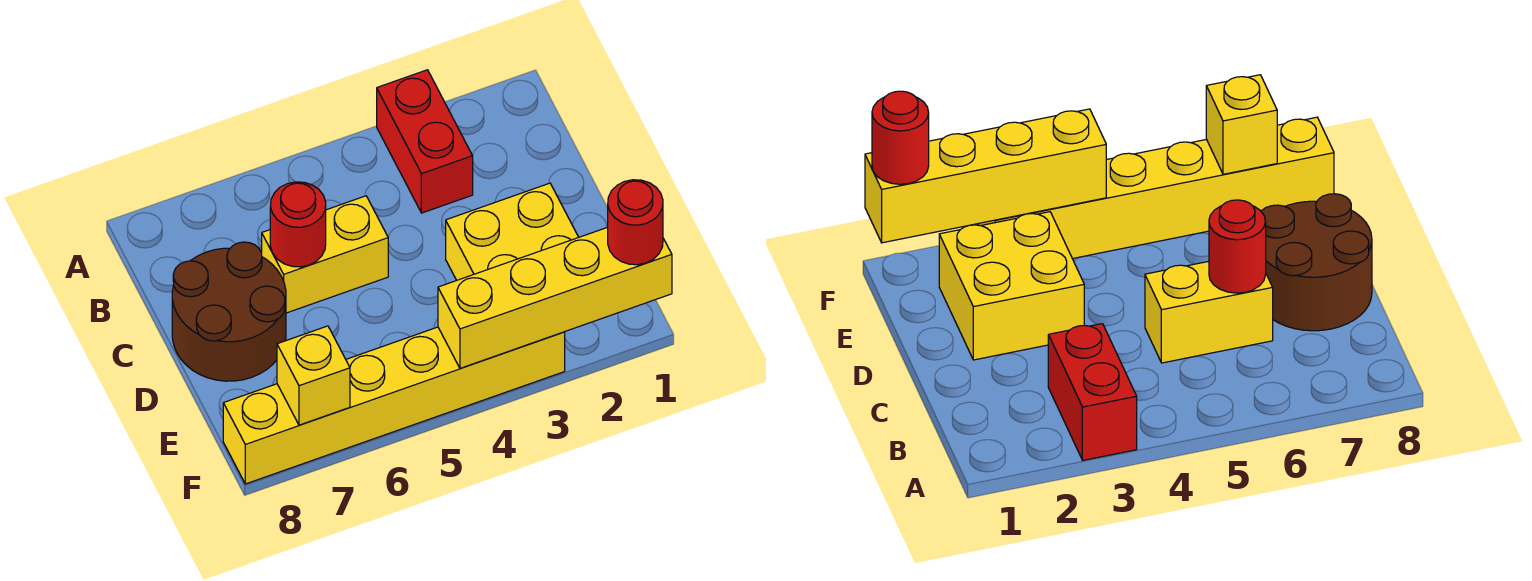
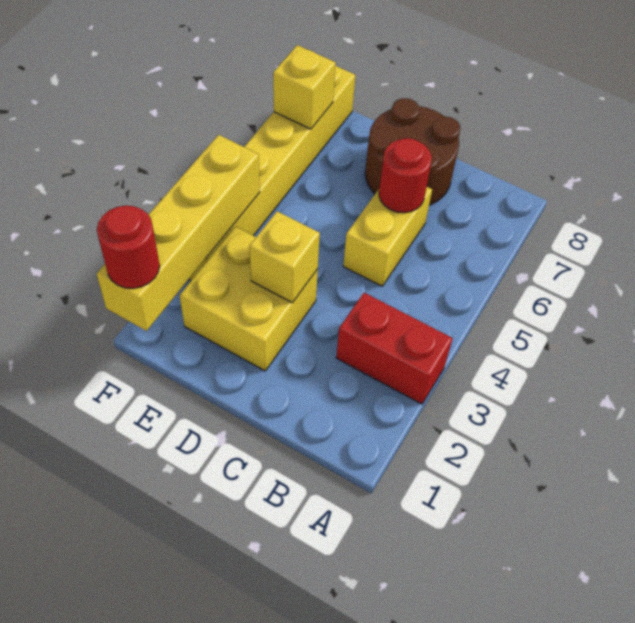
none -> yellow 1x1 brick [249,211,320,303]

